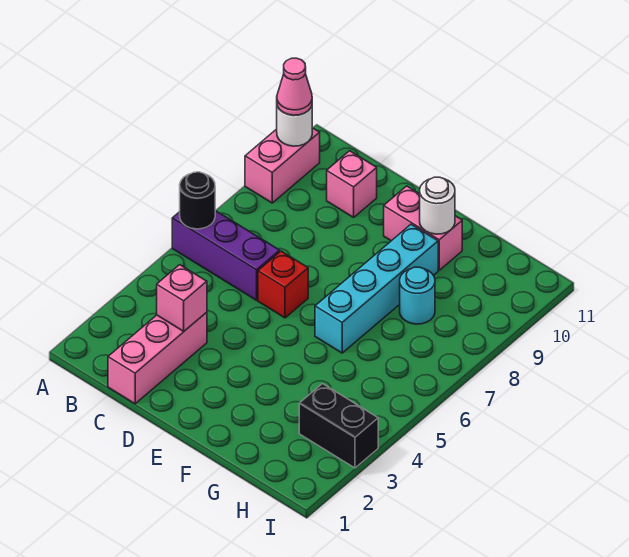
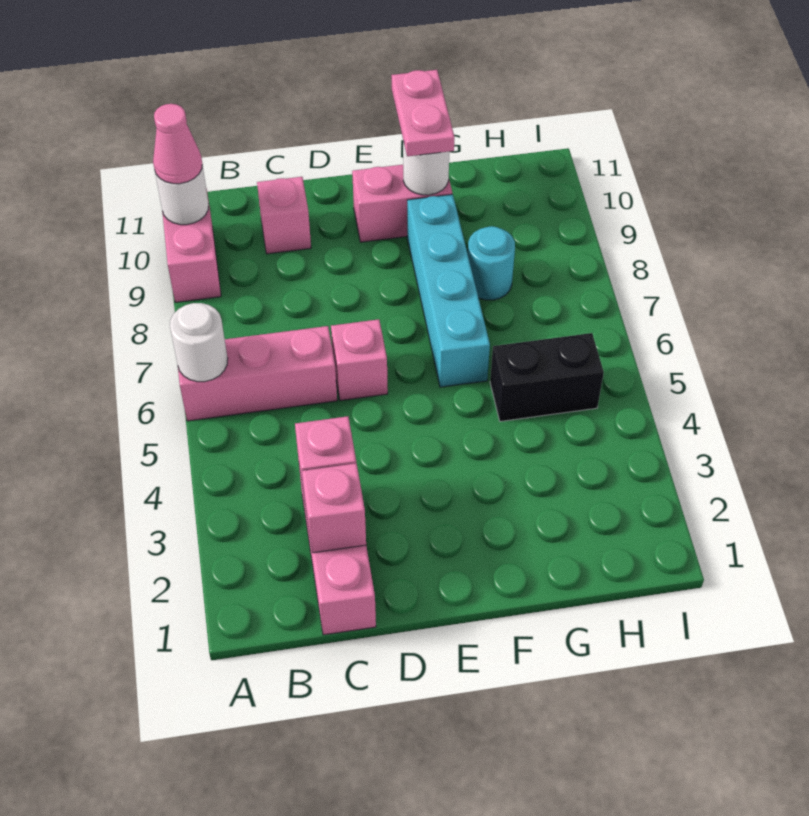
purple 1x3 brick [172,211,280,300] -> pink 1x3 brick [178,326,337,421]
black 1x1 round brick [180,172,215,229] -> white 1x1 round brick [170,303,228,382]
none -> pink 1x1 brick [302,463,366,553]
red 1x1 brick [258,251,308,318] -> pink 1x1 brick [331,319,388,401]
none -> pink 1x2 plate [391,70,454,156]
black 1x2 brick [299,384,378,468] -> black 1x2 brick moved to [490,333,604,421]

